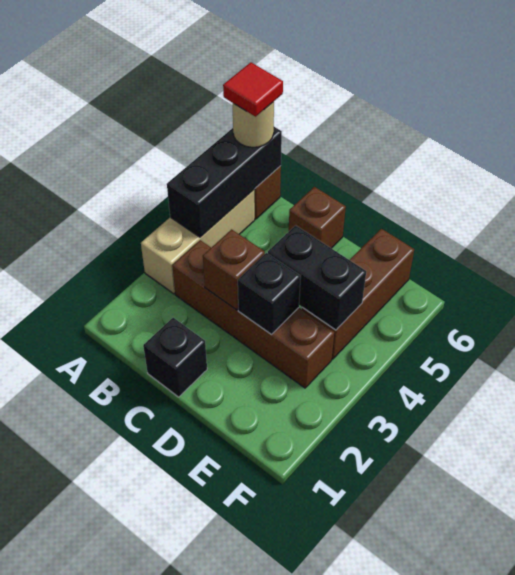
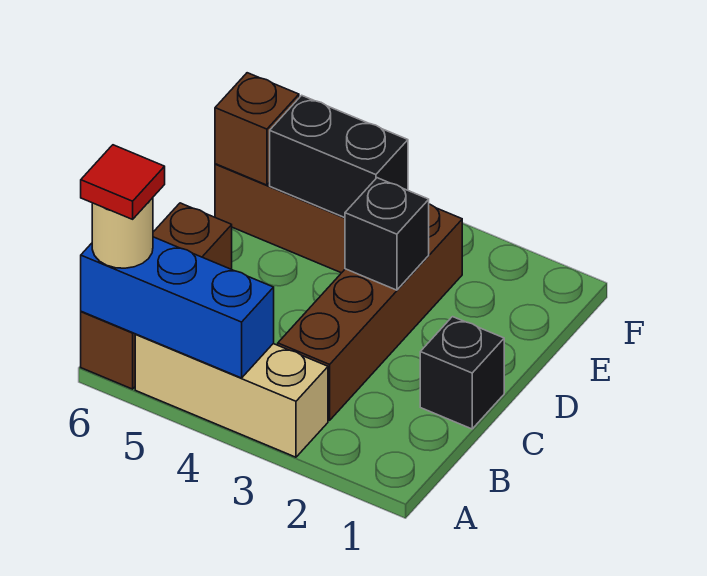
black 1x3 brick [167,127,282,237] -> blue 1x3 brick [81,237,274,378]
brown 1x1 brick [203,229,265,310] -> brown 1x1 brick moved to [215,73,299,185]
black 1x2 brick [268,225,366,330] -> black 1x2 brick turned to [270,95,408,218]

